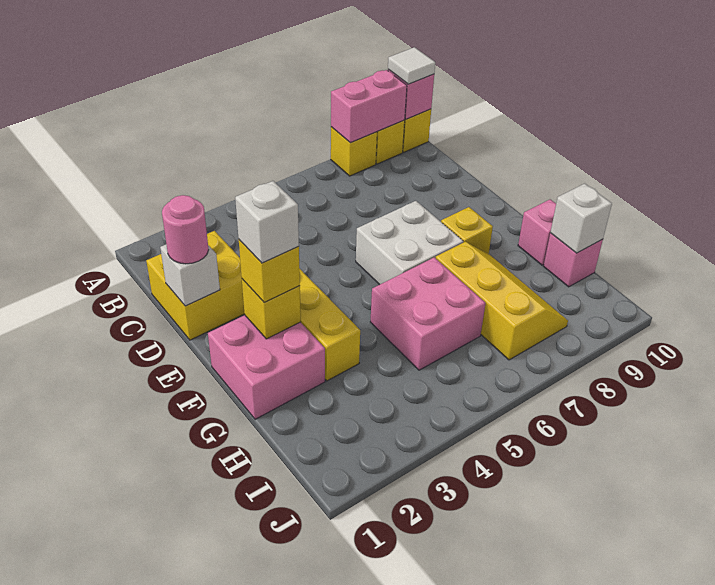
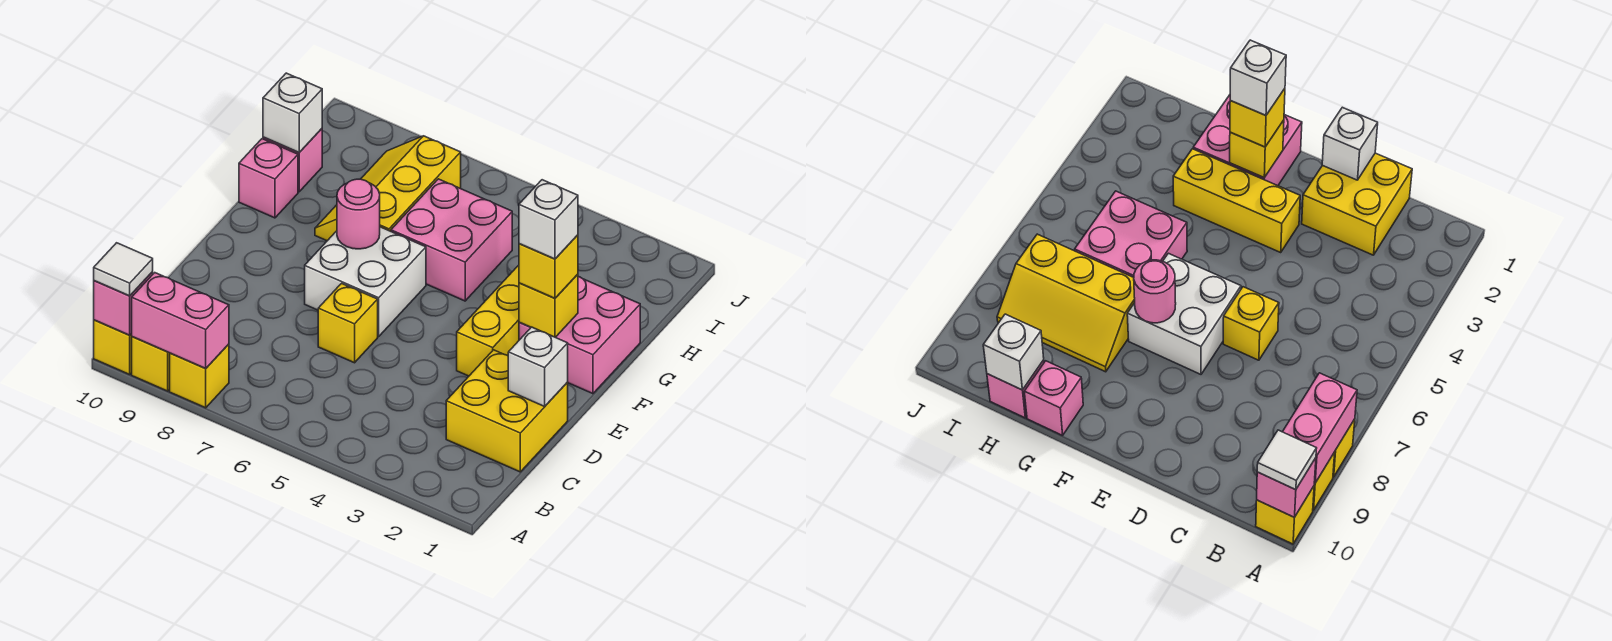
pink 1x1 round brick [162,195,208,264] -> pink 1x1 round brick moved to [337,179,380,249]
yellow 1x1 brick [441,207,493,254] -> yellow 1x1 brick moved to [318,283,378,363]

